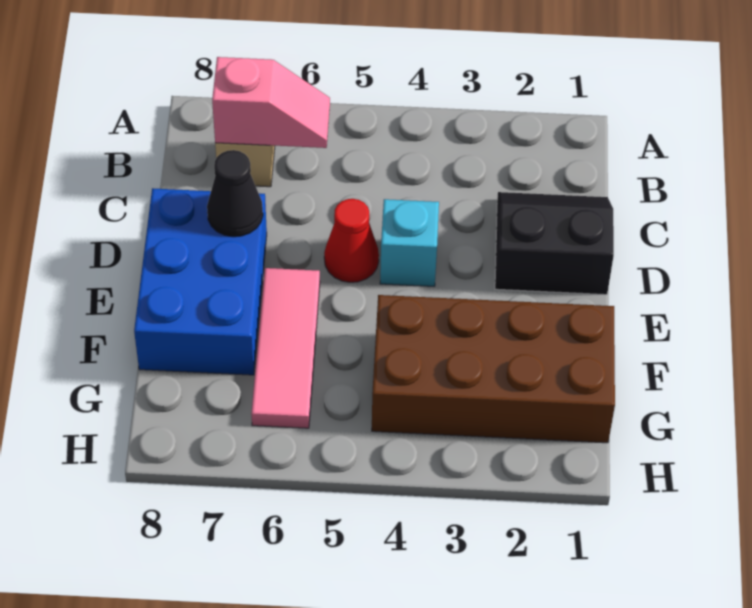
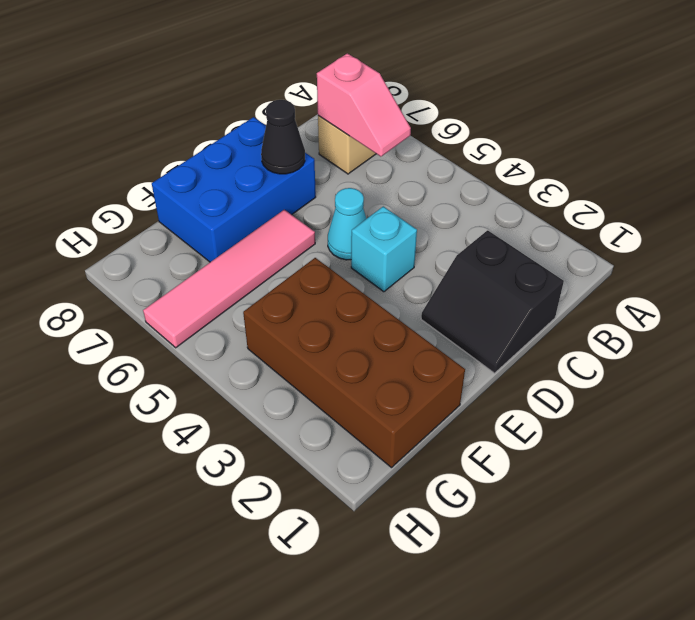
black 2x2 slope [495,192,614,295] -> black 2x2 slope turned to [421,230,564,373]
red 1x1 cone [324,199,379,282] -> cyan 1x1 cone [328,188,366,260]
pink 1x3 tile [251,268,320,428] -> pink 1x4 tile [143,210,315,348]

